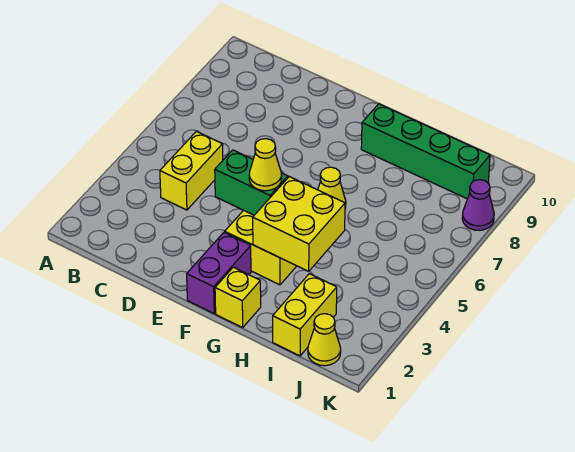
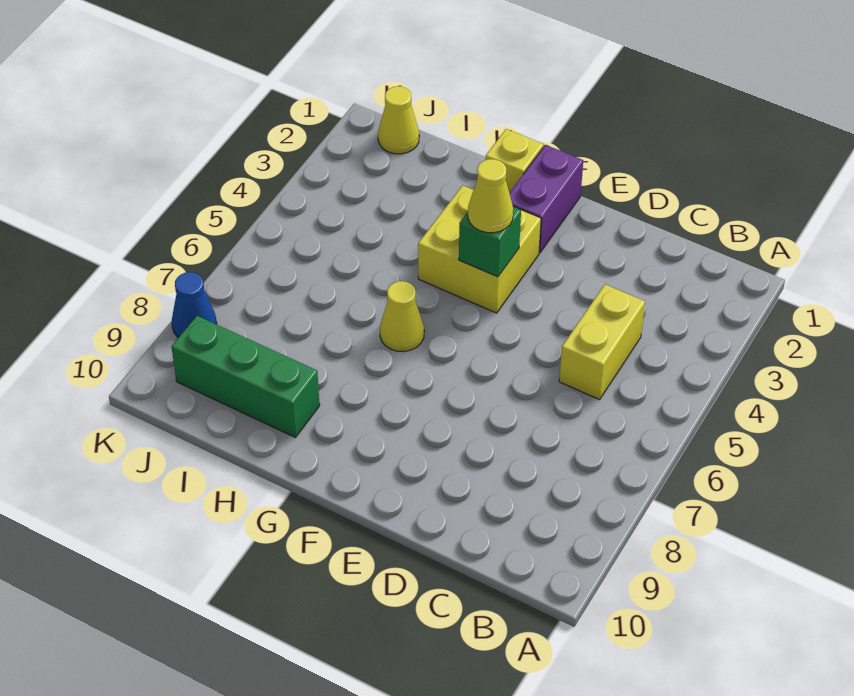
green 1x2 brick [215,150,288,215] -> green 1x1 brick [459,207,521,277]
yellow 2x2 brick [253,177,345,271] -> none
green 1x4 brick [361,104,490,199] -> green 1x3 brick [171,316,320,437]
yellow 1x2 brick [273,274,337,356] -> none
purple 1x1 cone [462,180,494,230] -> blue 1x1 cone [172,272,217,338]

